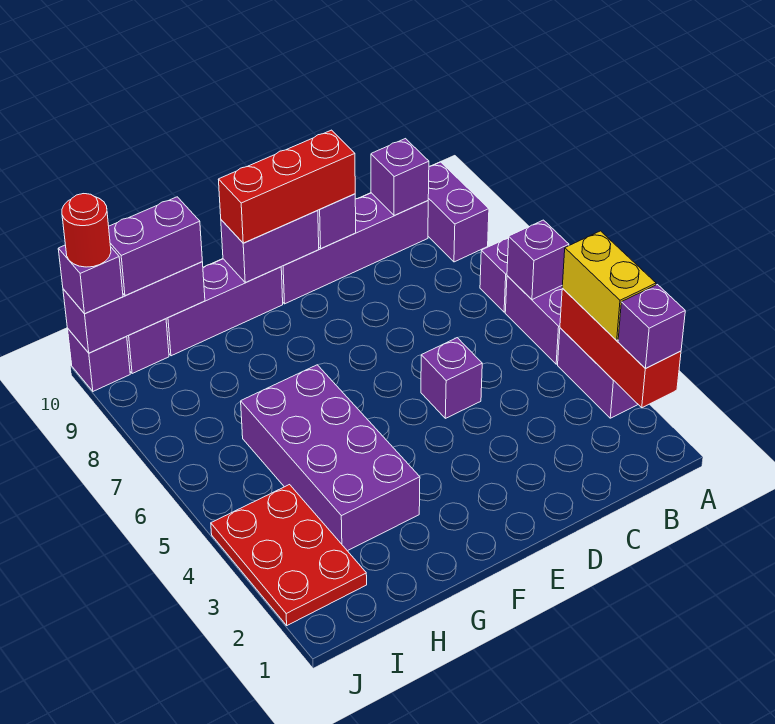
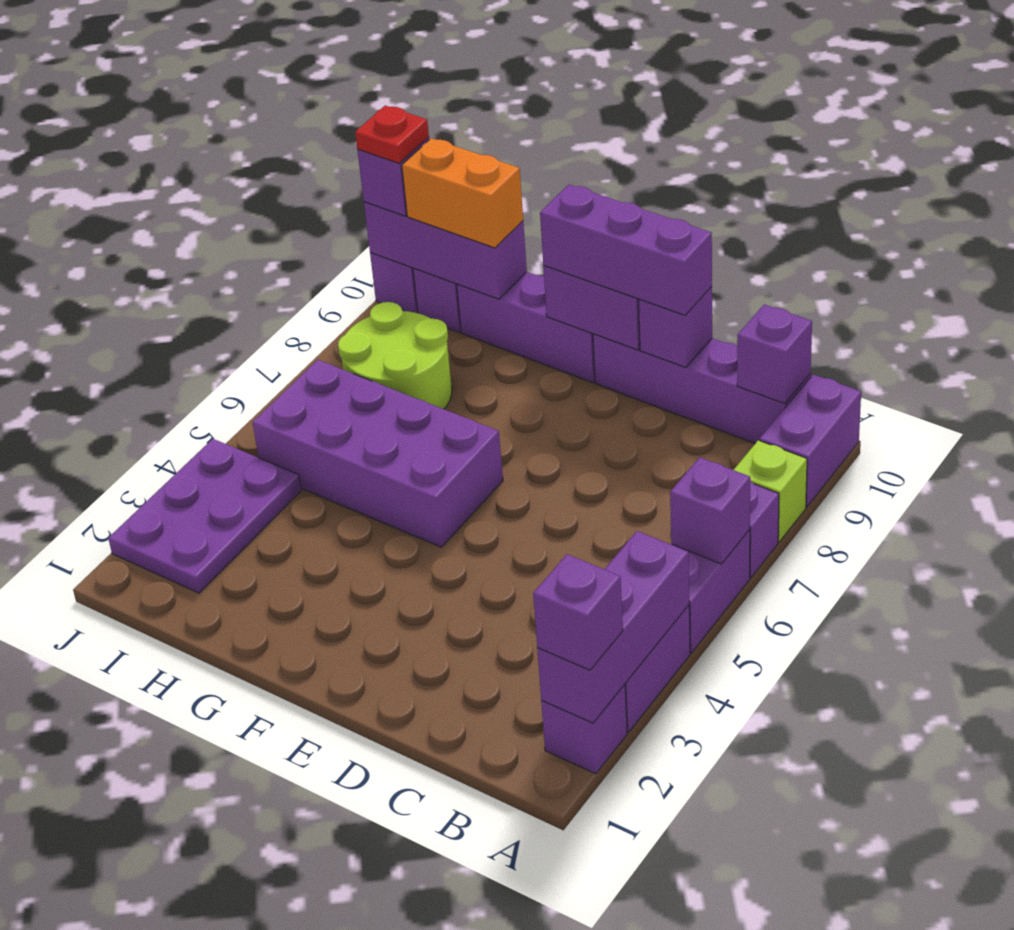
red 1x3 brick [560,289,681,408] -> purple 1x3 brick [537,531,689,723]
yellow 1x2 brick [562,231,656,340] -> none
none -> lime 1x1 brick [734,440,807,542]
purple 1x1 brick [421,338,482,418] -> purple 1x1 brick moved to [541,684,627,774]
red 1x3 brick [218,130,355,243] -> purple 1x3 brick [540,184,712,315]
purple 2x4 brick [241,365,420,551] -> purple 2x4 brick turned to [252,360,503,547]
none -> lime 2x2 round brick [338,302,452,409]
purple 1x2 brick [109,197,202,296] -> orange 1x2 brick [402,138,523,248]
red 2x3 plate [211,485,367,625] -> purple 2x3 plate [108,439,301,593]
red 1x1 round brick [62,194,111,267] -> red 1x1 plate [355,106,429,163]

